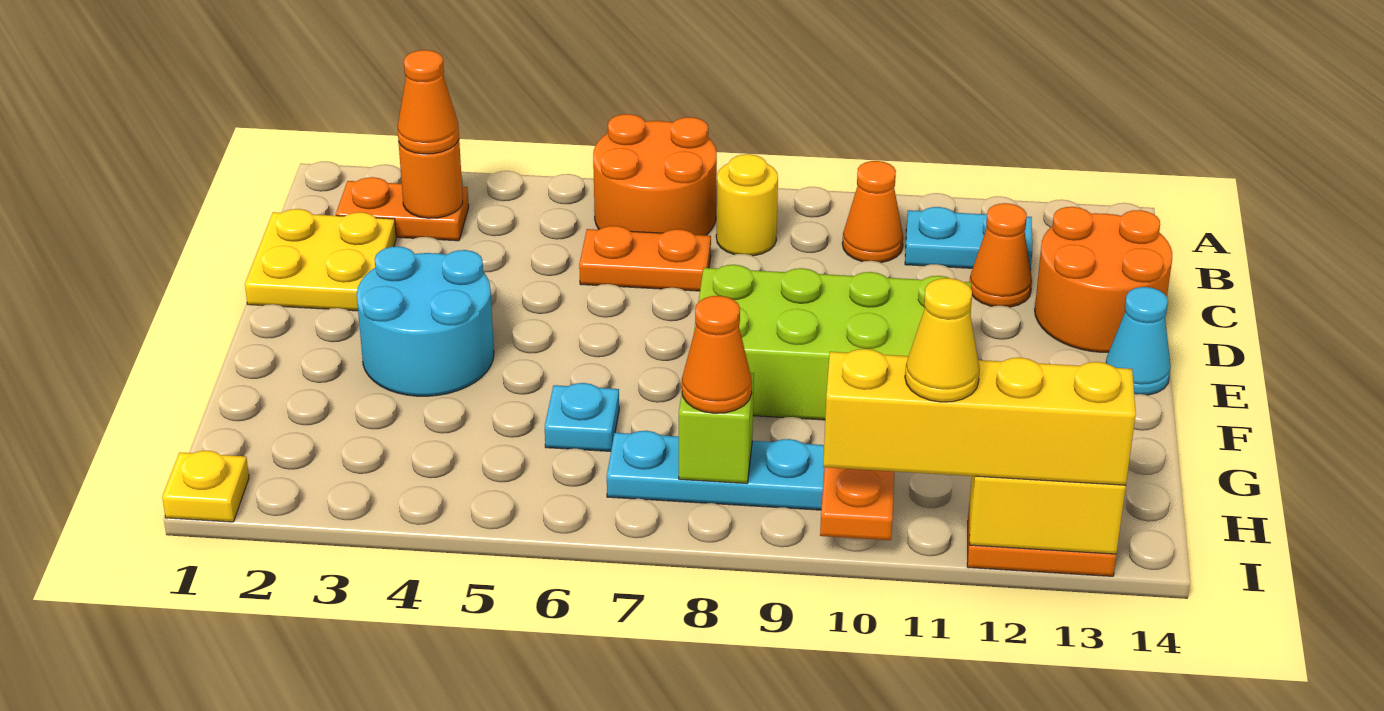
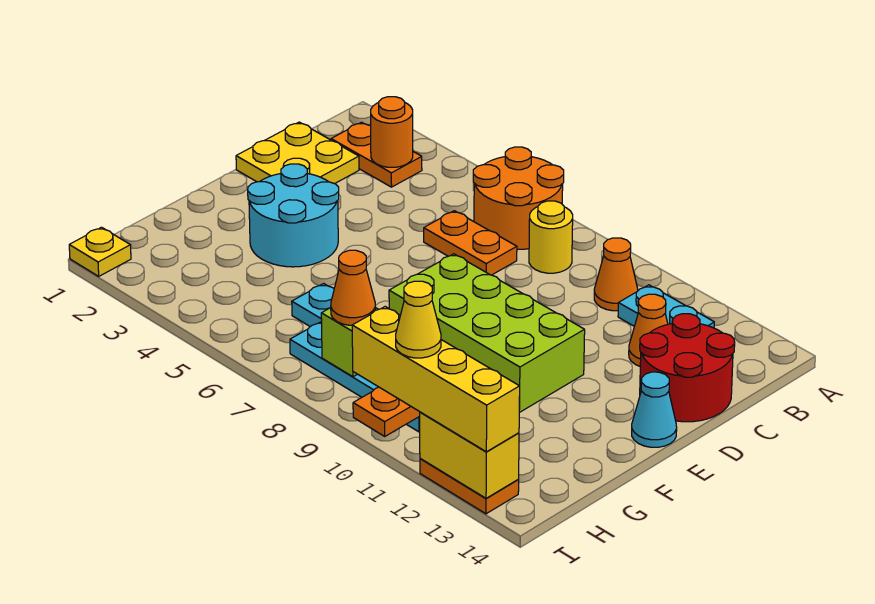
orange 1x1 cone [398,50,459,154] -> none
orange 2x2 round brick [1035,207,1172,352] -> red 2x2 round brick [640,314,735,422]

